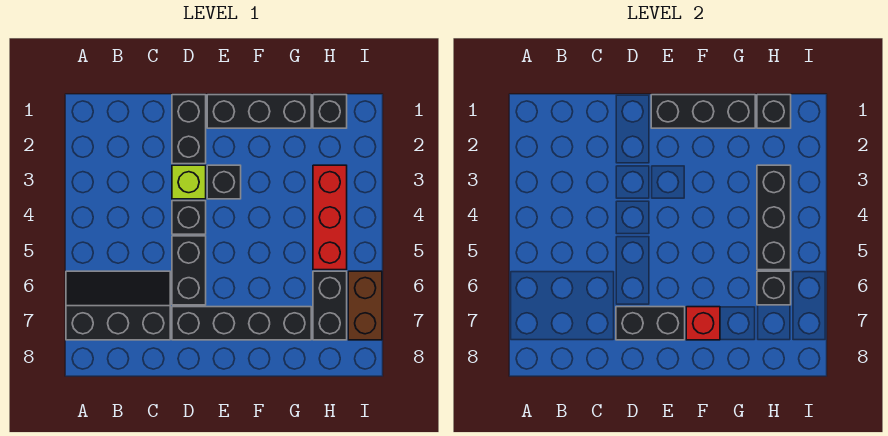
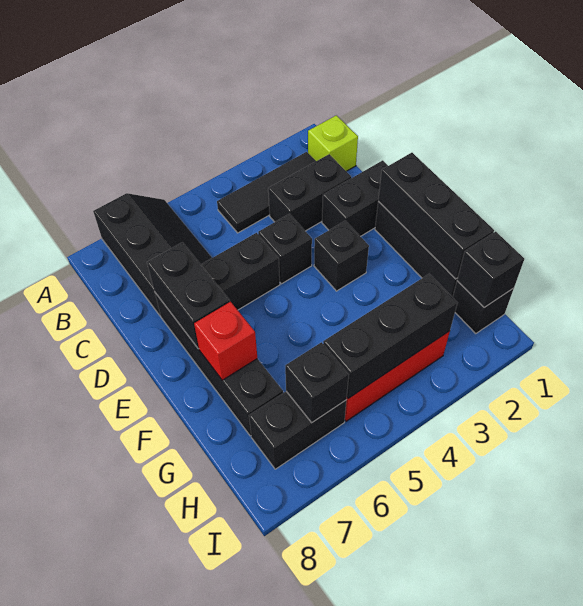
none -> black 1x3 tile [217,152,316,233]
none -> black 1x2 brick [268,154,351,231]
lime 1x1 brick [172,165,206,199] -> lime 1x1 brick moved to [308,115,358,171]
brown 1x2 brick [348,271,382,340] -> none

